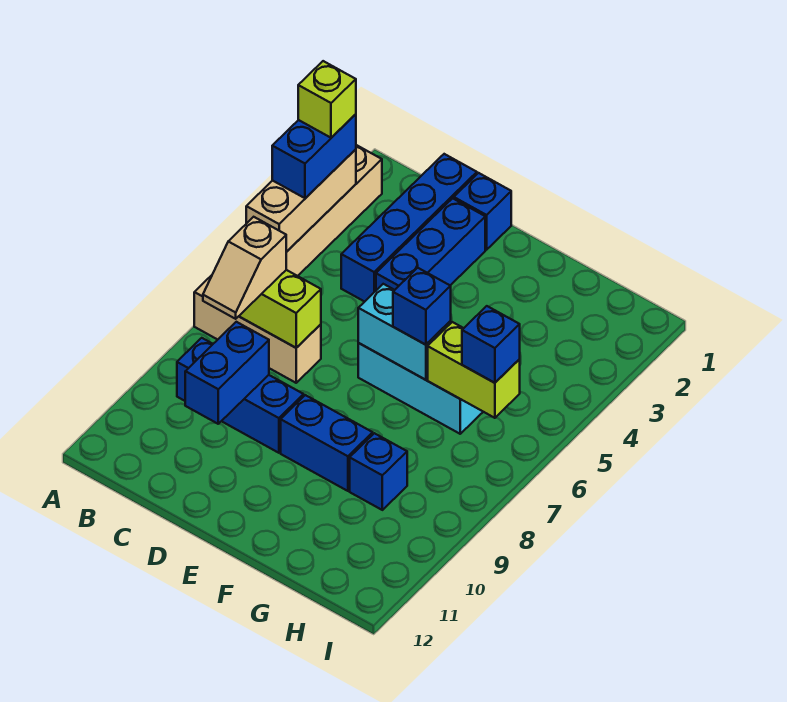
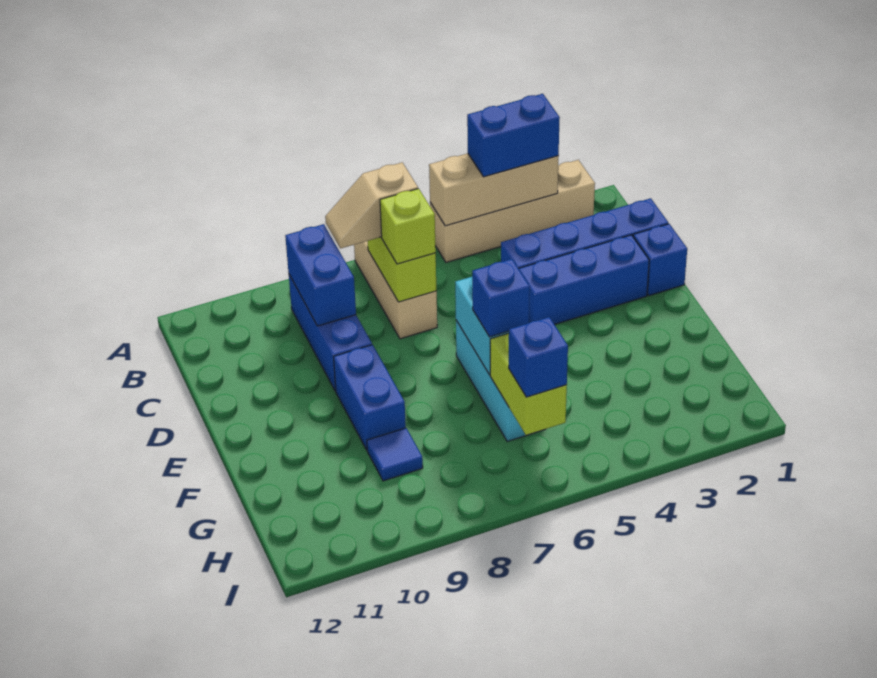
lime 1x1 brick [298,61,356,138] -> lime 1x1 brick moved to [380,189,436,264]
blue 1x2 brick [185,322,269,424] -> blue 1x2 brick turned to [285,224,356,326]
blue 1x1 brick [350,433,407,510] -> blue 1x1 tile [367,428,423,481]

